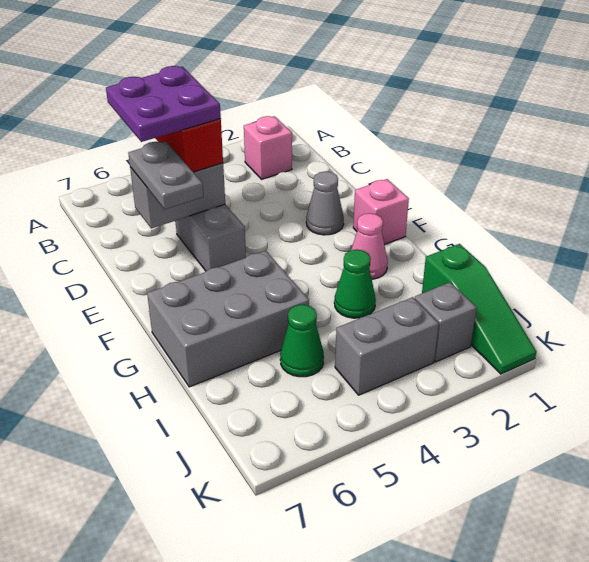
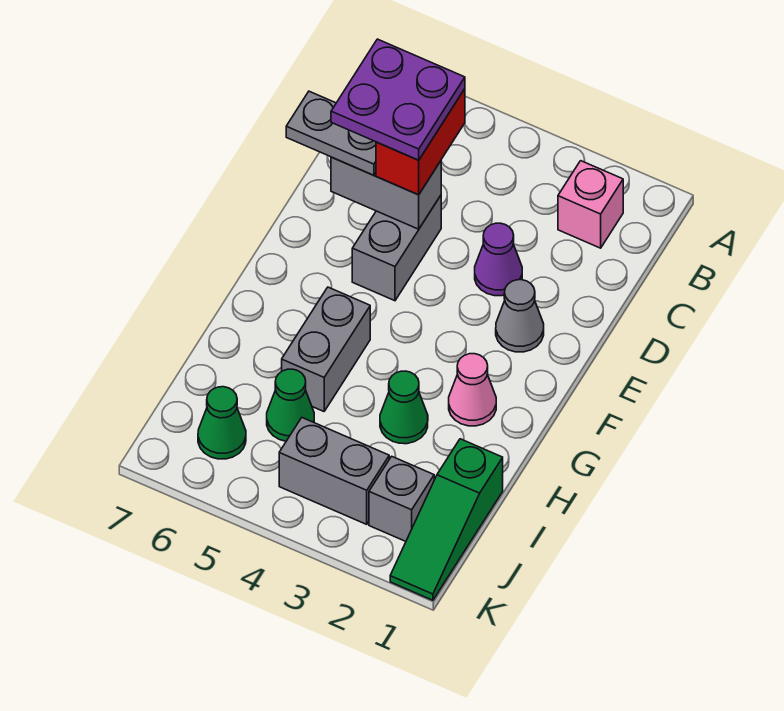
none -> purple 1x1 cone [475,223,522,296]
grey 1x2 plate [128,141,203,209] -> grey 1x2 plate turned to [286,91,376,175]
pink 1x1 brick [353,179,409,244] -> none
grey 2x3 brick [147,251,309,387] -> grey 1x2 brick [282,287,370,411]
none -> green 1x1 cone [198,387,246,459]

